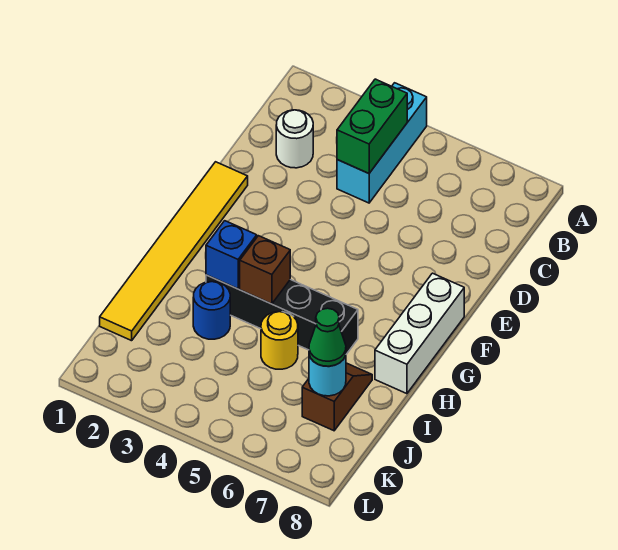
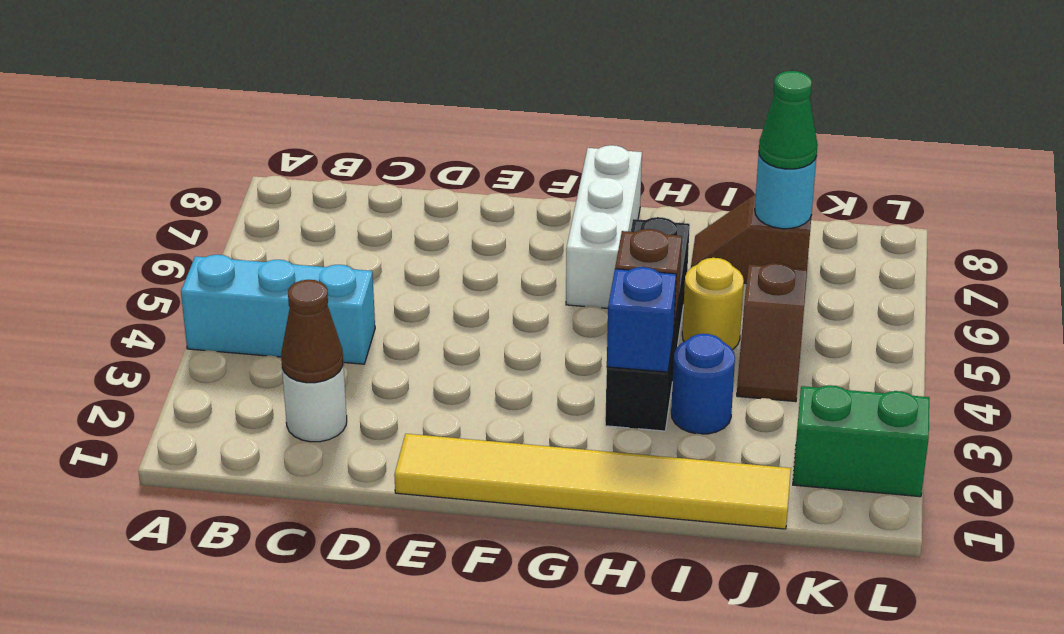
green 1x2 brick [337,79,407,173] -> green 1x2 brick moved to [793,385,929,497]
none -> brown 1x1 cone [281,280,343,383]
white 1x3 brick [375,273,464,394] -> white 1x3 brick turned to [566,145,642,308]
none -> brown 1x2 slope [737,263,807,402]

